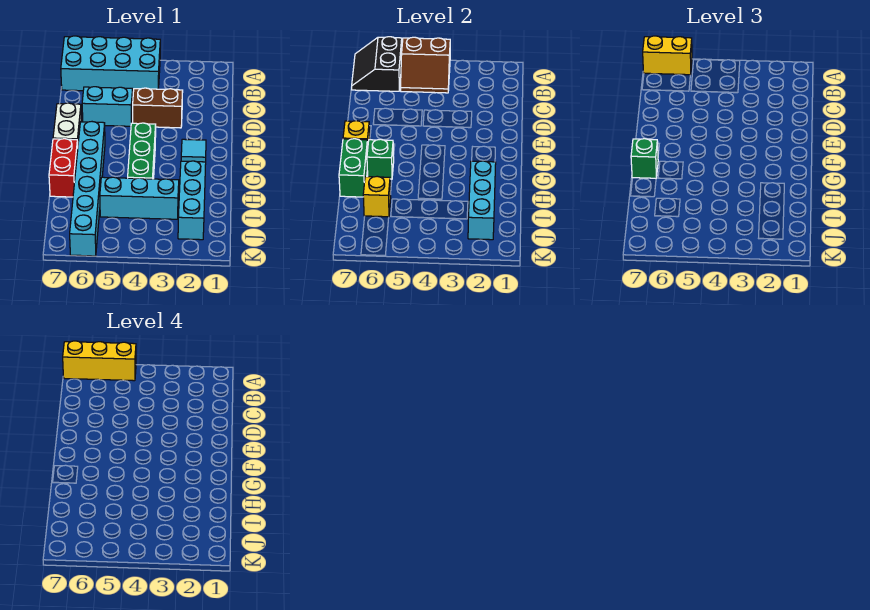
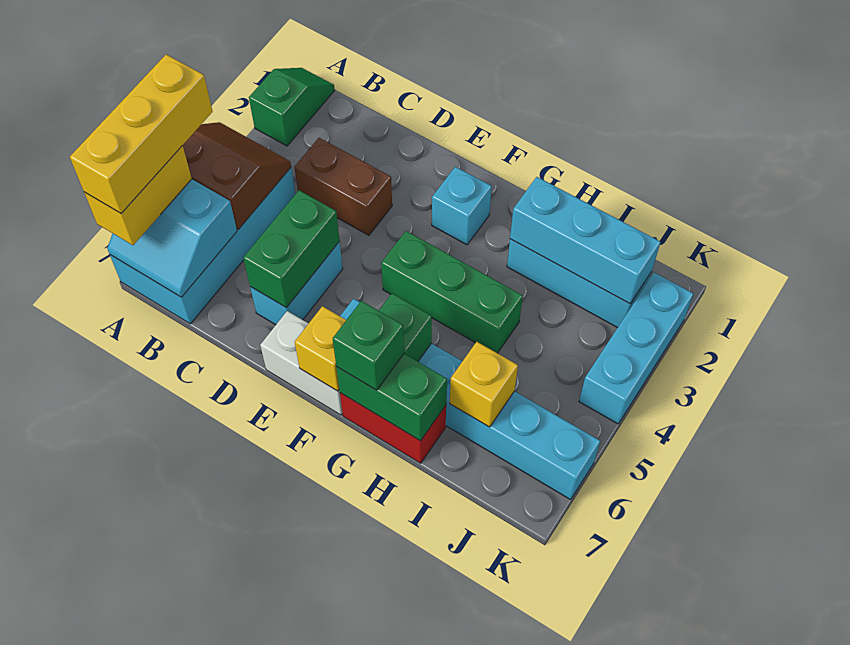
none -> green 1x2 slope [249,68,335,146]
brown 2x2 slope [401,37,450,93] -> brown 2x2 slope turned to [182,122,291,229]
black 2x2 slope [352,37,402,91] -> cyan 2x2 slope [107,179,237,297]
brown 1x2 brick [133,88,183,128] -> brown 1x2 brick turned to [294,138,392,235]
none -> green 1x2 brick [243,190,340,308]
cyan 1x1 tile [181,139,206,162] -> cyan 1x1 brick [432,167,492,245]
cyan 1x3 brick [100,177,179,219] -> cyan 1x3 brick moved to [579,273,693,424]

